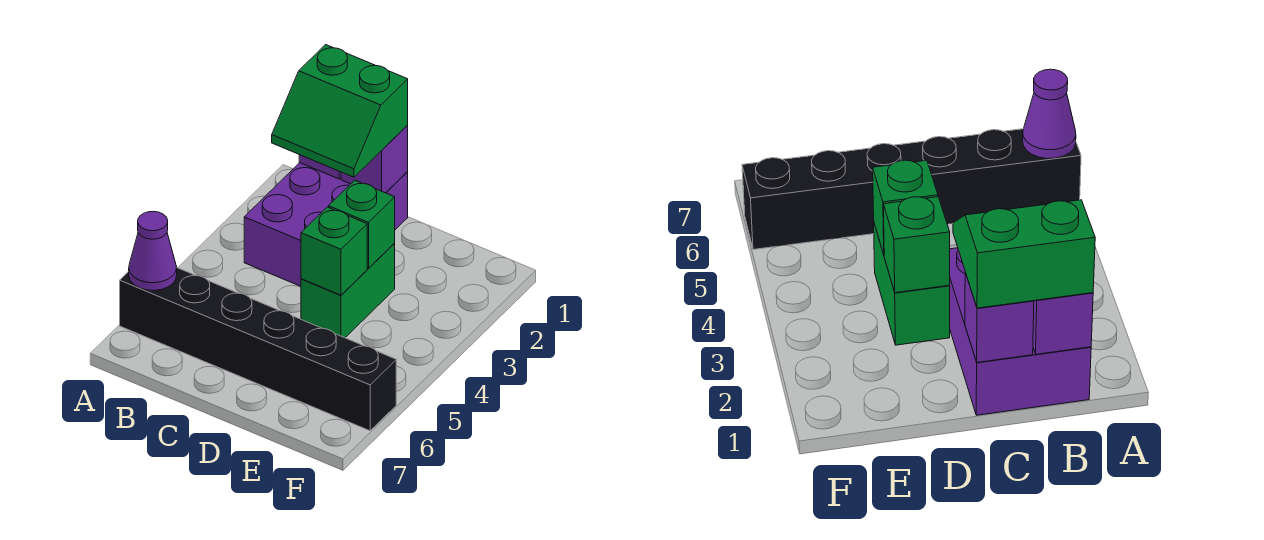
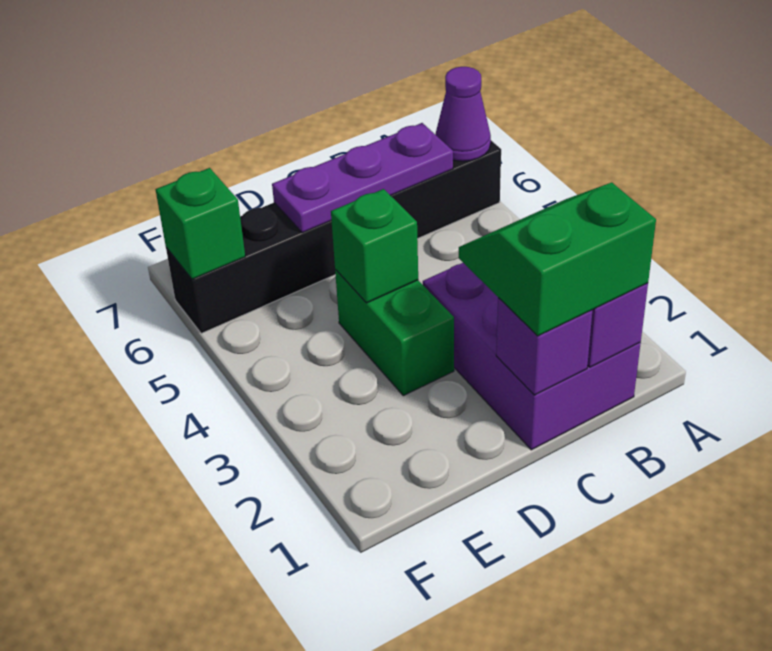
none -> purple 1x3 plate [272,123,453,233]
green 1x1 brick [329,180,395,268] -> green 1x1 brick moved to [156,168,245,279]

